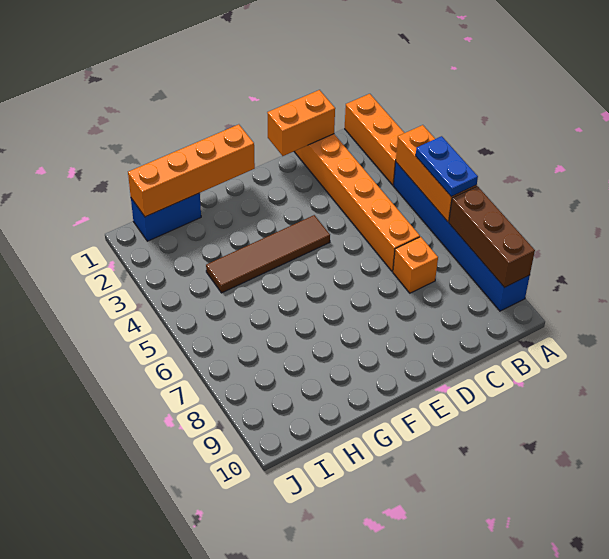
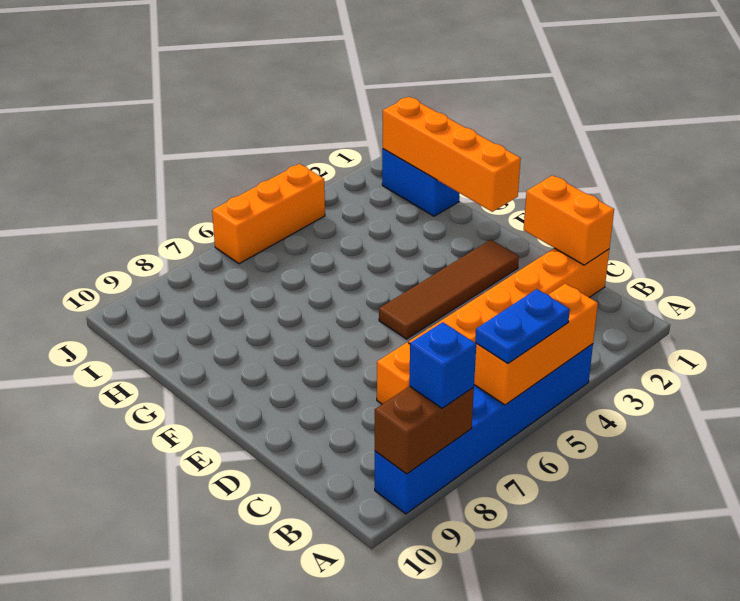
orange 1x3 brick [345,94,404,185] -> orange 1x3 brick moved to [212,164,325,264]
brown 1x3 brick [449,186,535,288] -> brown 1x2 brick [375,386,474,474]
none -> blue 1x1 brick [409,322,476,408]
brown 1x4 tile [206,215,330,293] -> brown 1x4 tile turned to [379,240,519,339]

